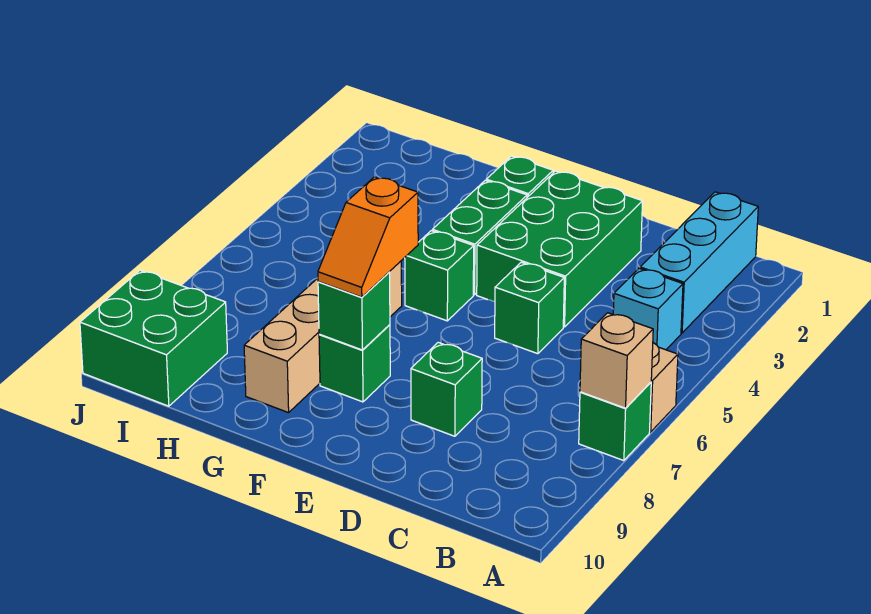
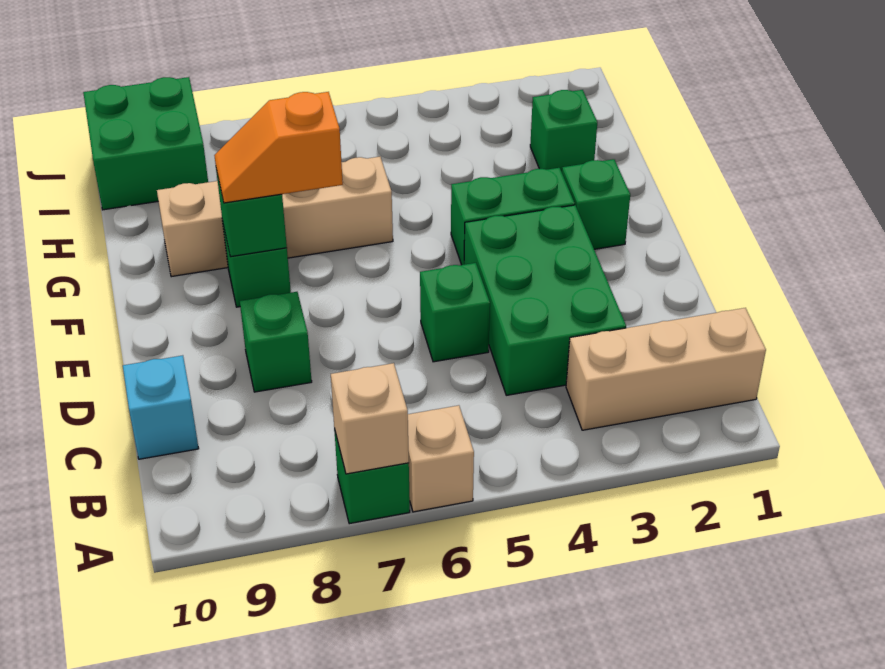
cyan 1x3 brick [640,192,758,333] -> tan 1x3 brick [566,308,766,430]
cyan 1x1 brick [613,268,683,350] -> cyan 1x1 brick moved to [123,355,199,459]
green 2x3 brick [477,171,643,327] -> green 2x3 brick turned to [464,205,626,395]
green 1x1 brick [405,231,474,321] -> green 1x1 brick moved to [530,90,597,172]

